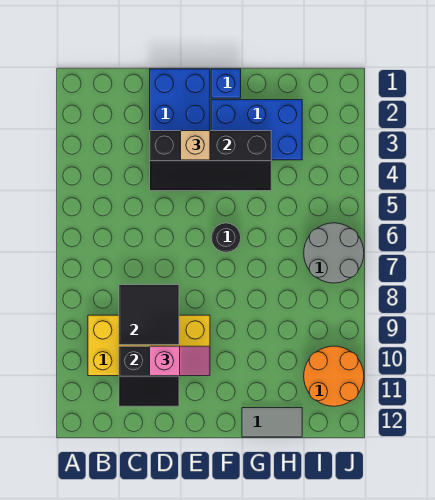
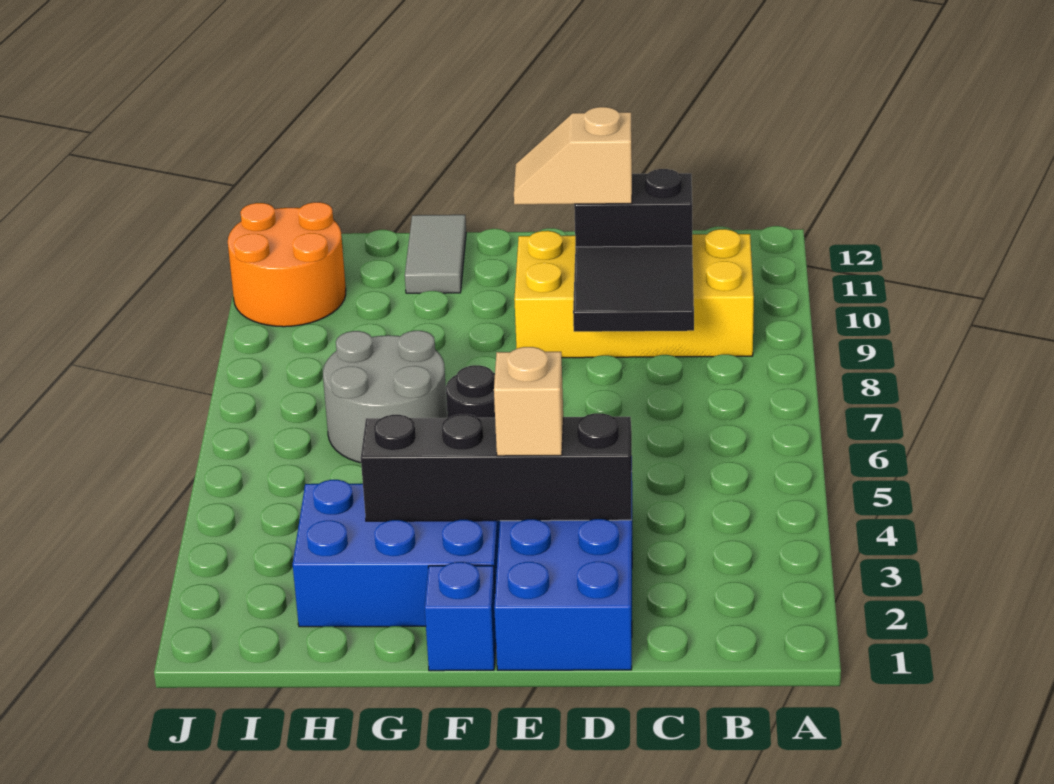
pink 1x2 slope [150,346,210,376] -> tan 1x2 slope [514,107,632,205]
grey 1x2 tile [242,408,302,437] -> grey 1x2 tile turned to [405,215,466,293]
grey 2x2 round brick [304,223,364,283] -> grey 2x2 round brick moved to [323,331,447,463]

